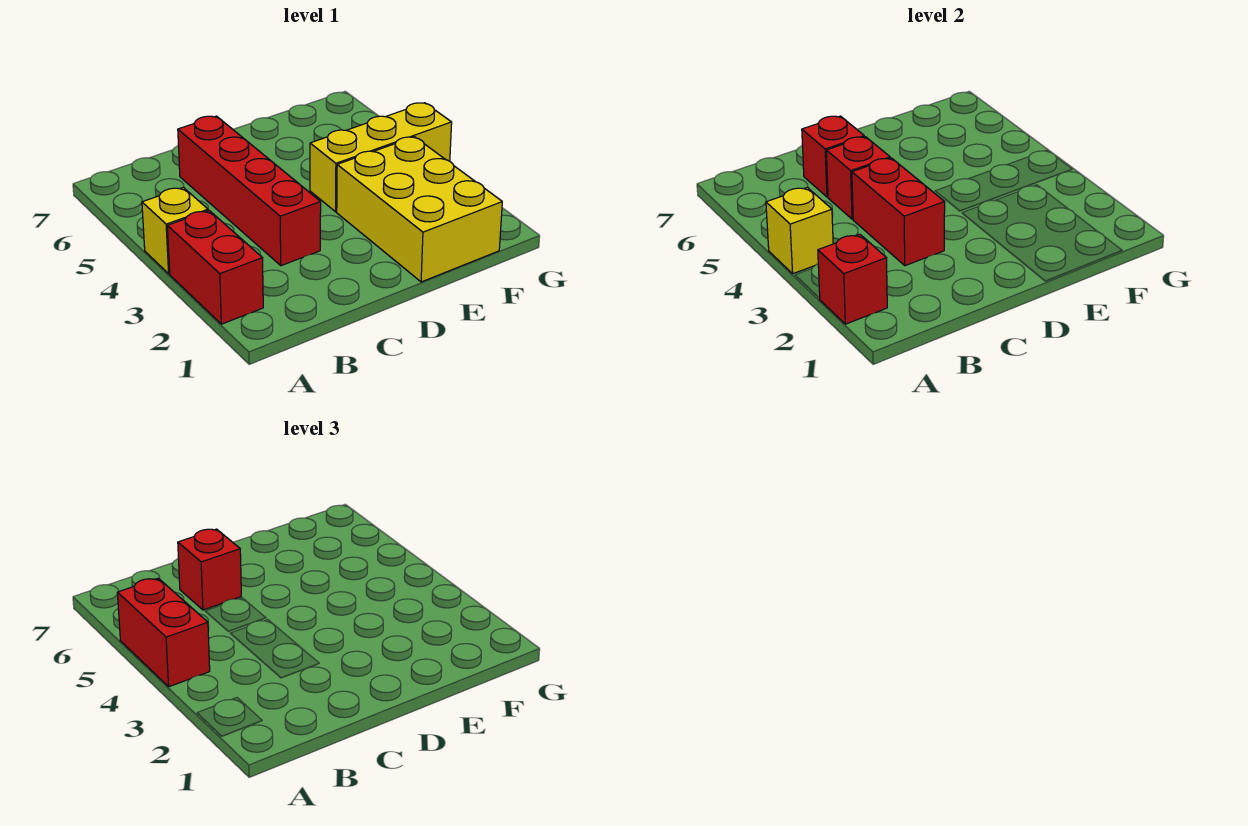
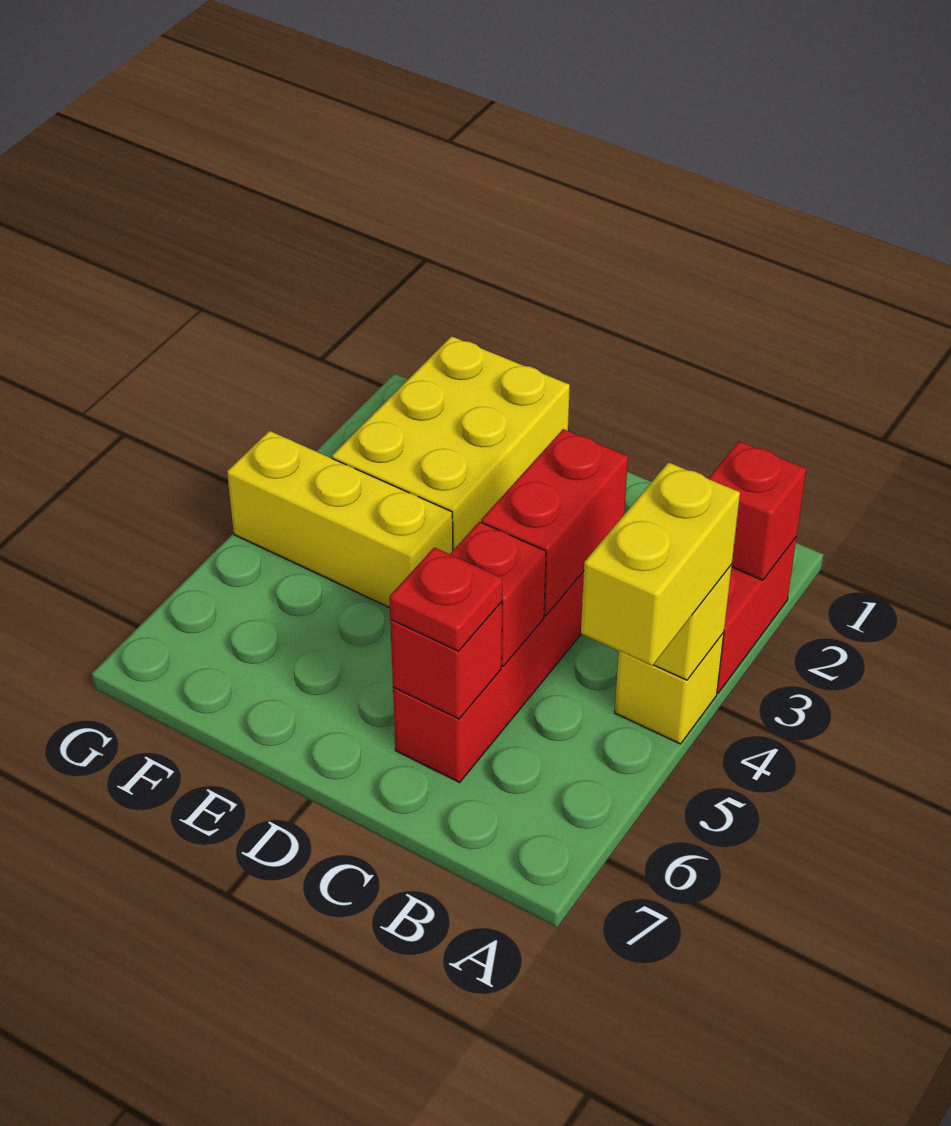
red 1x2 brick [117,578,210,687] -> yellow 1x2 brick [581,462,740,666]
red 1x1 brick [178,529,241,610] -> red 1x1 plate [389,547,502,651]

